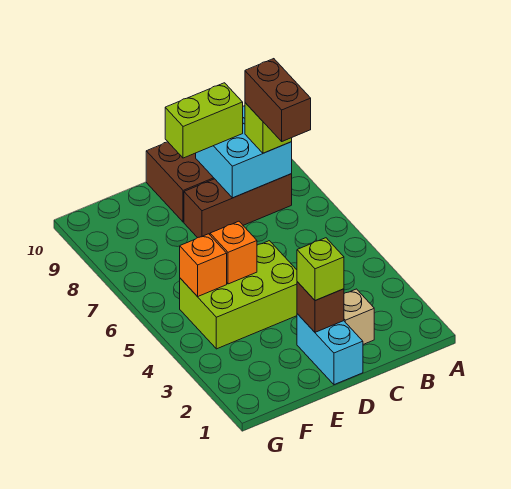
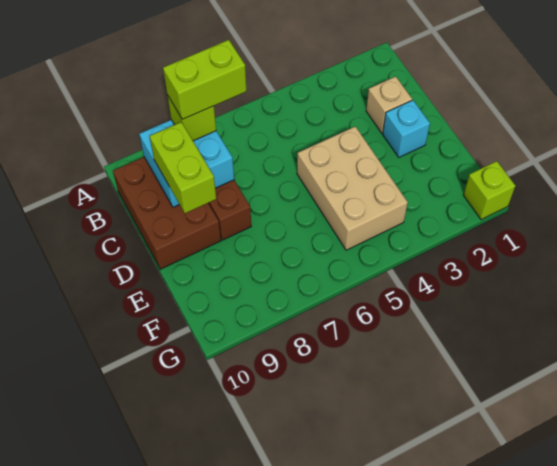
brown 1x2 brick [245,59,311,141] -> lime 1x2 brick [163,40,247,119]
cyan 1x2 brick [297,314,363,385] -> cyan 1x1 brick [383,100,430,157]
brown 1x1 brick [297,282,344,332] -> none
lime 1x1 brick [297,238,344,301] -> lime 1x1 brick moved to [463,161,515,220]
lime 2x3 brick [180,241,297,349] -> tan 2x3 brick [297,127,408,250]
orange 1x1 brick [210,221,257,284] -> none
orange 1x1 brick [180,234,227,297] -> none

